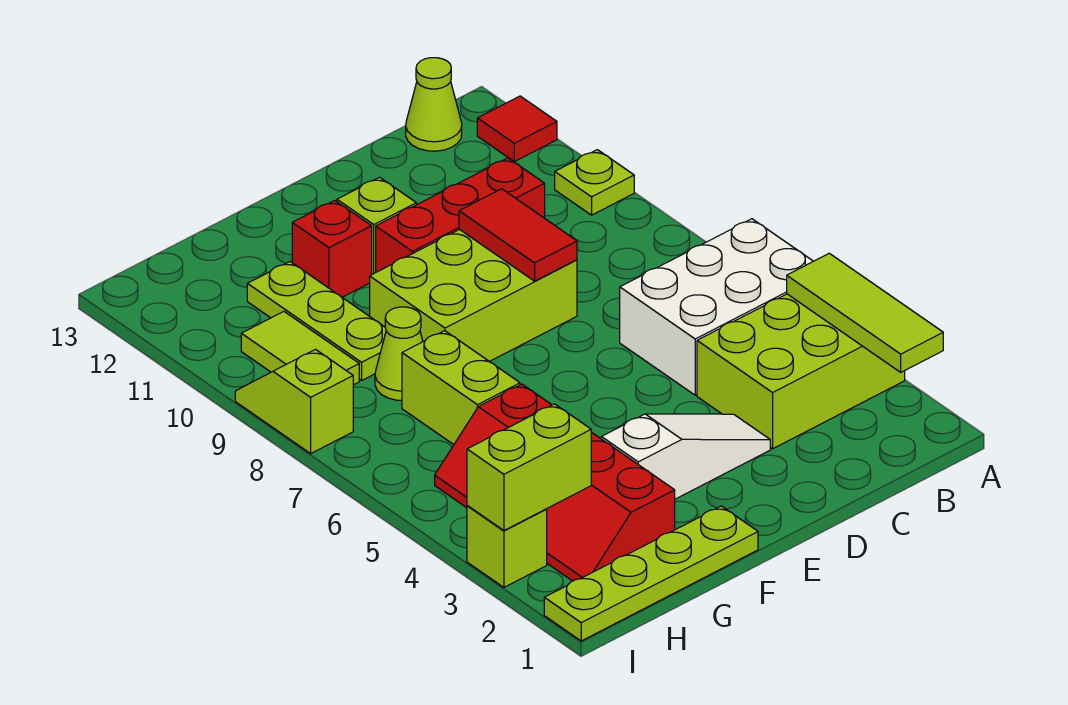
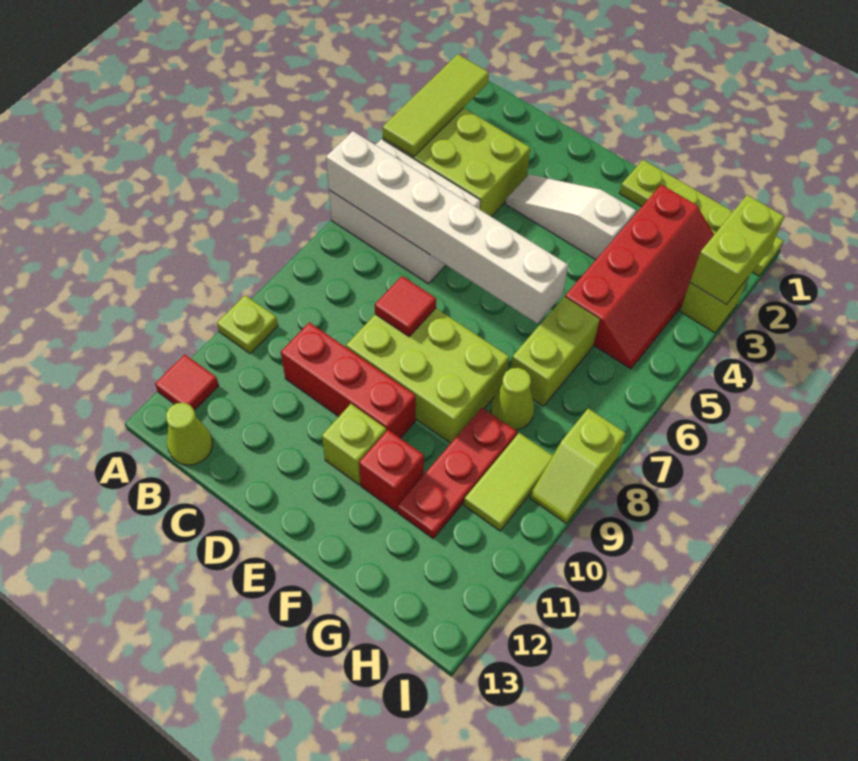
none -> white 1x6 brick [326,131,568,324]
red 1x2 tile [459,189,577,281] -> red 1x1 tile [375,276,436,337]
lime 1x3 plate [247,262,386,381] -> red 1x3 plate [398,408,517,538]
lime 1x2 brick [467,404,591,530] -> lime 1x2 brick turned to [690,195,784,305]

